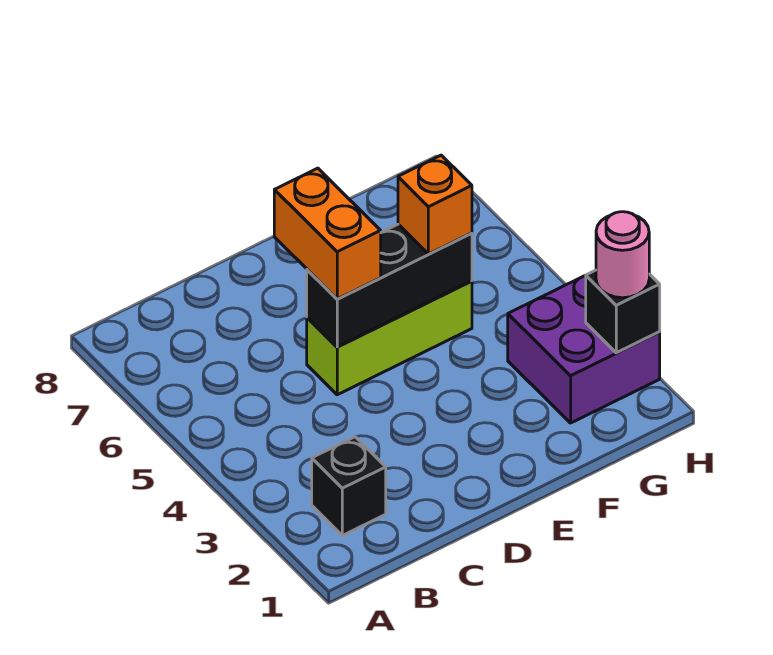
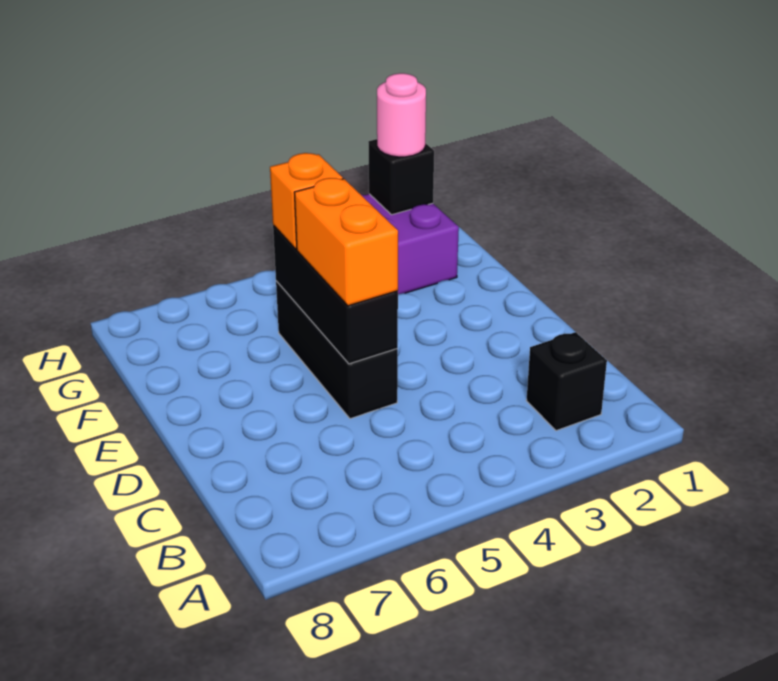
lime 1x3 brick [307,281,472,395] -> black 1x3 brick [276,281,398,419]
orange 1x2 brick [274,168,381,299] -> orange 1x2 brick turned to [294,178,398,306]

